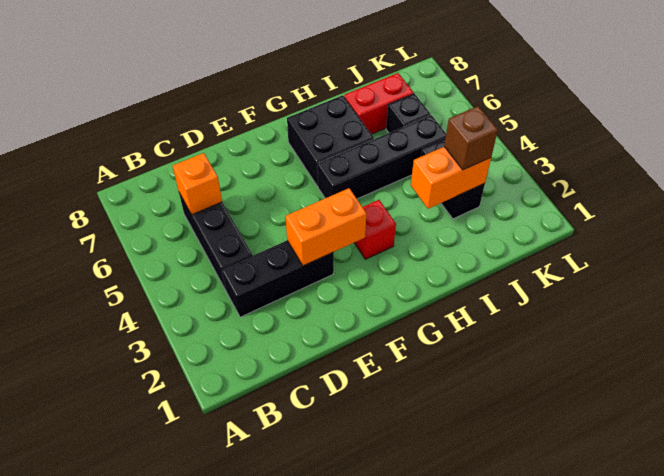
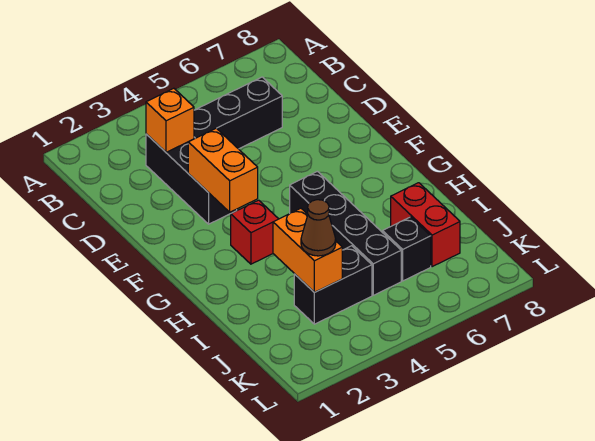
orange 1x1 brick [173,153,222,214] -> orange 1x1 brick moved to [146,88,194,152]
black 2x2 brick [287,95,374,186] -> none
brown 1x1 brick [444,106,498,170] -> brown 1x1 cone [301,200,336,256]

